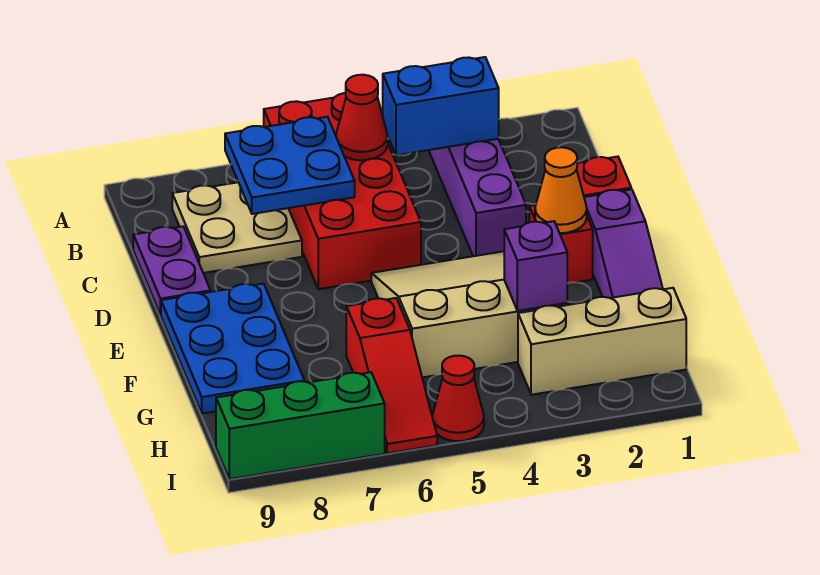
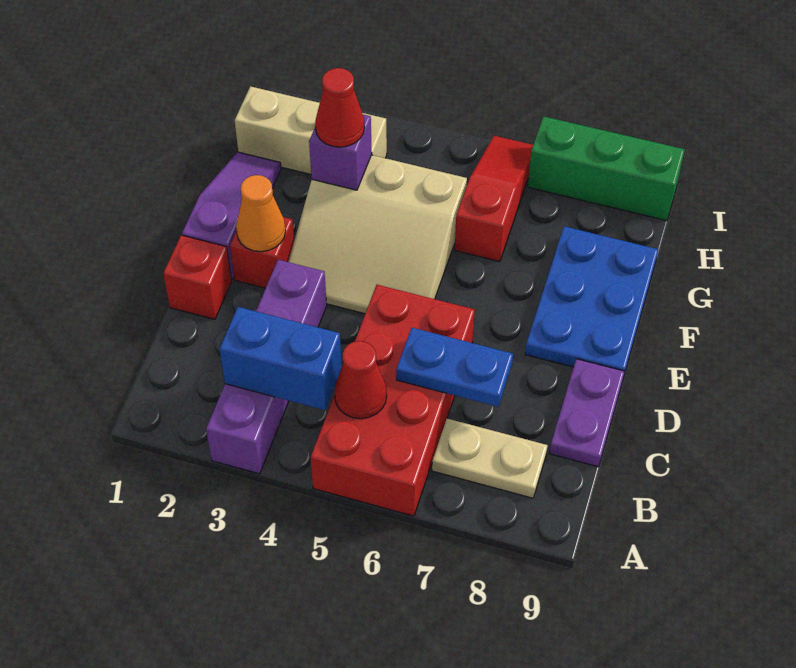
blue 2x2 plate [225,117,355,214] -> blue 1x2 plate [396,328,513,407]
tan 2x2 plate [172,182,302,273] -> tan 1x2 plate [432,419,548,498]
red 1x1 cone [432,356,484,441] -> red 1x1 cone moved to [315,68,365,147]

